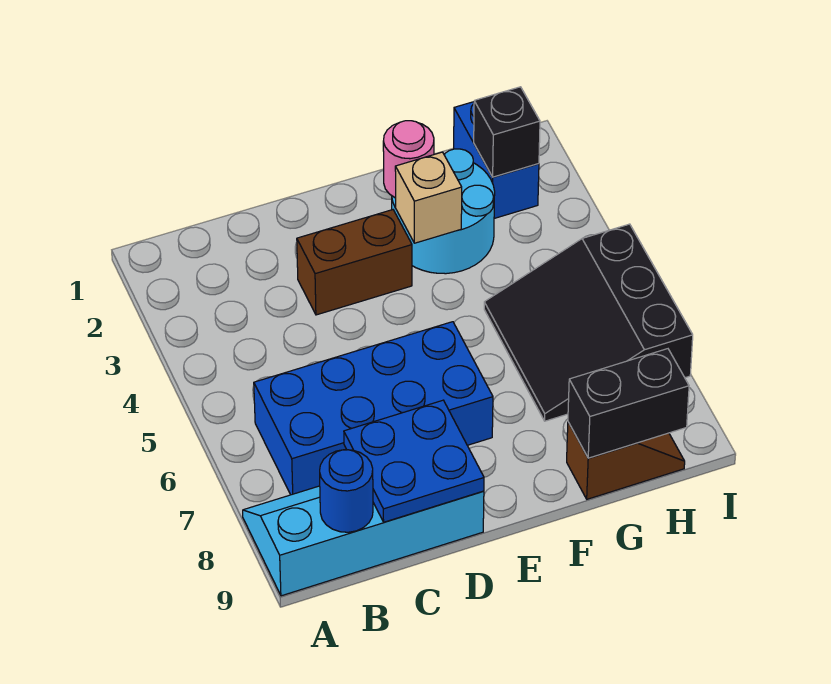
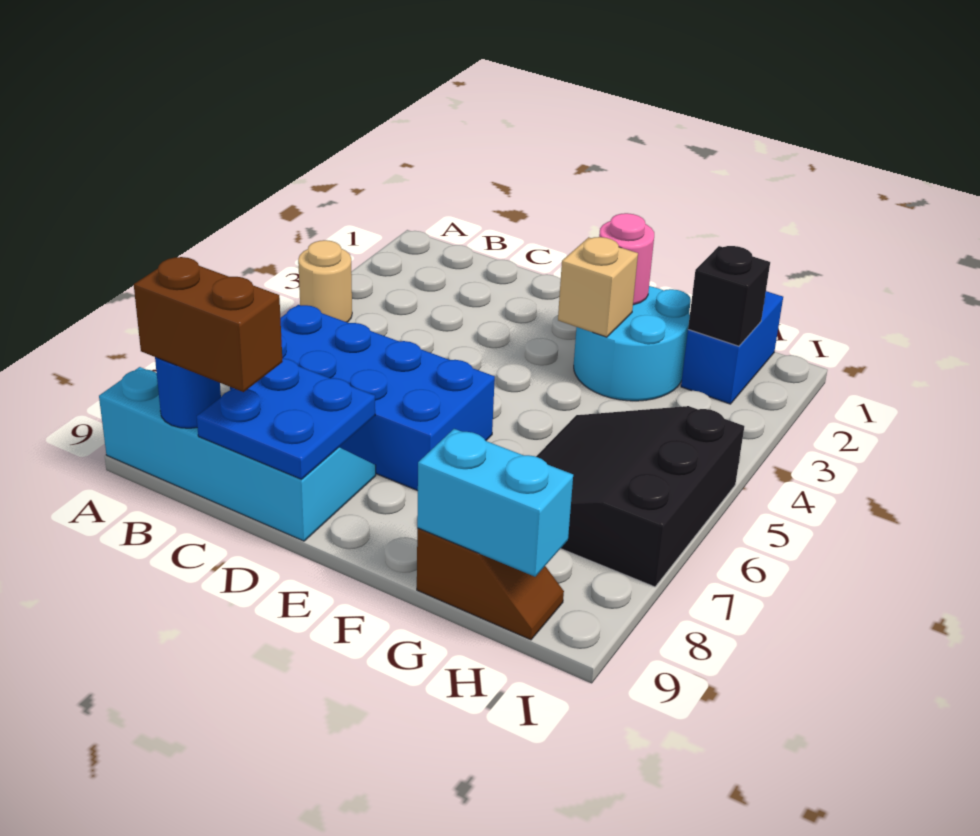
none -> tan 1x1 round brick [298,240,352,322]
brown 1x2 brick [297,210,412,315] -> brown 1x2 brick moved to [134,257,283,392]
black 1x2 brick [568,349,689,458] -> cyan 1x2 brick [417,429,573,577]

